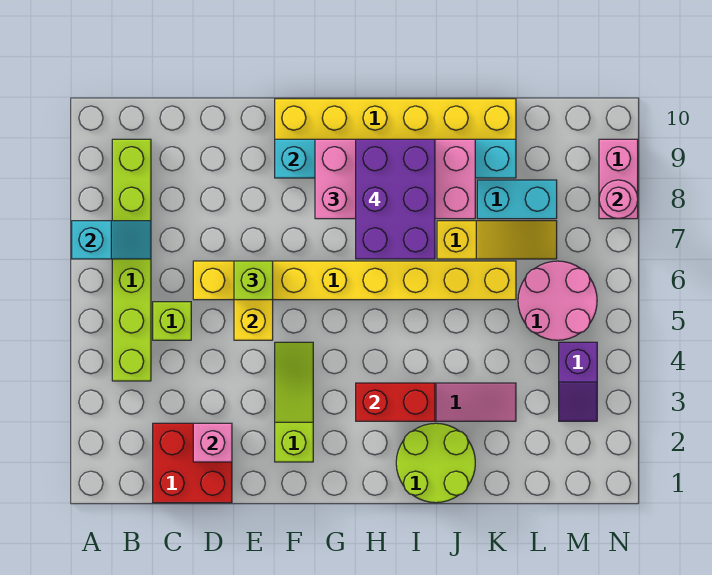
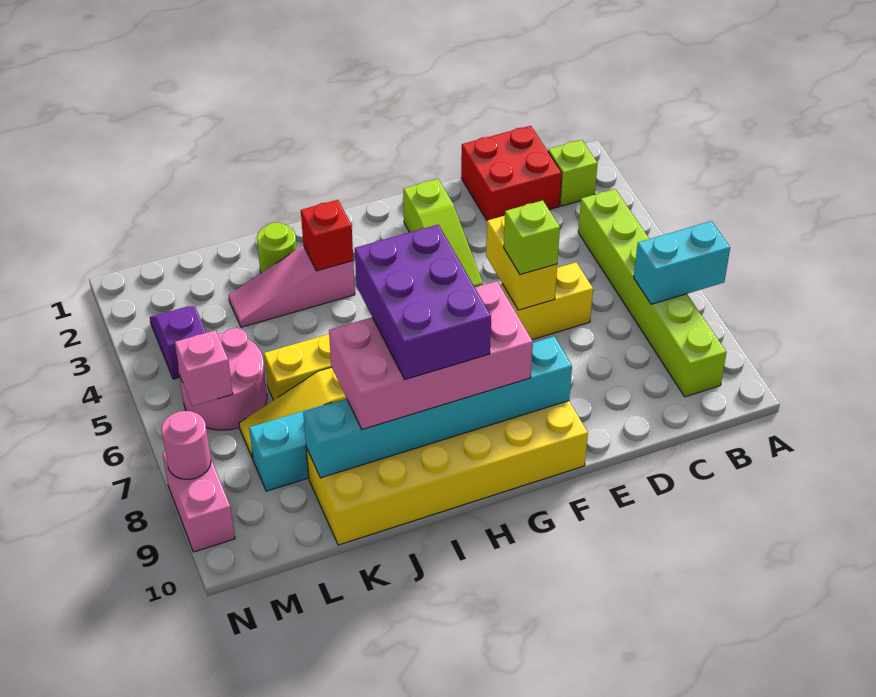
cyan 1x2 slope [72,221,151,259] -> cyan 1x2 brick [634,221,730,304]
lime 1x1 brick [153,302,191,340] -> lime 1x1 brick moved to [548,140,598,206]
pink 1x1 brick [193,423,232,462] -> pink 1x1 brick moved to [175,330,233,406]
red 1x2 brick [356,383,435,421] -> red 1x1 brick [301,200,353,271]
lime 2x2 round brick [396,423,475,503] -> lime 1x1 round brick [257,223,297,273]

